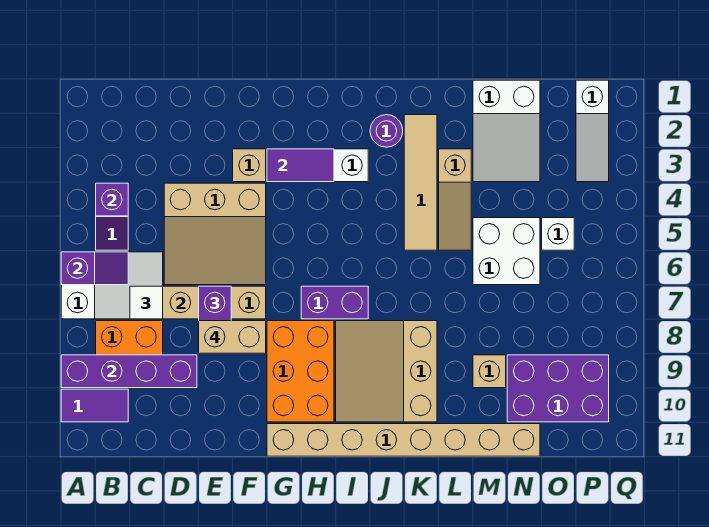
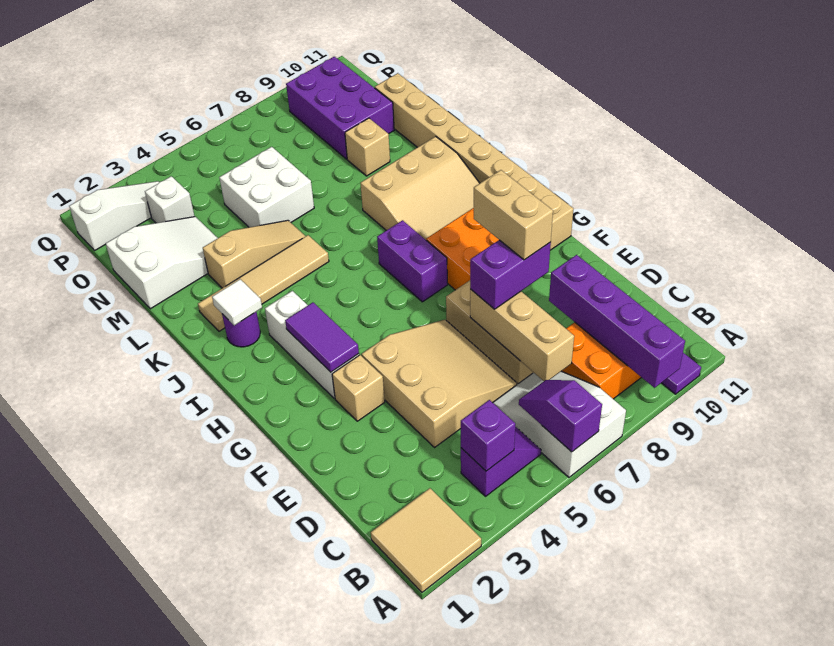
none -> tan 2x2 tile [371,488,481,592]
white 1x1 tile [130,286,163,319] -> white 1x1 tile moved to [212,279,262,326]
white 1x1 brick [542,218,574,250] -> white 1x1 brick moved to [145,176,195,223]

